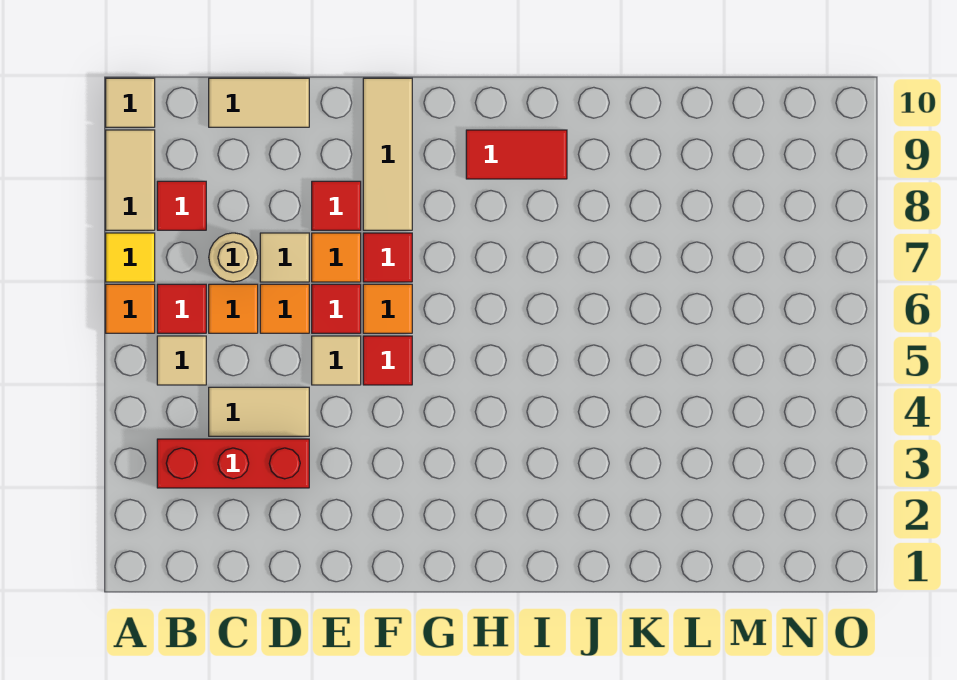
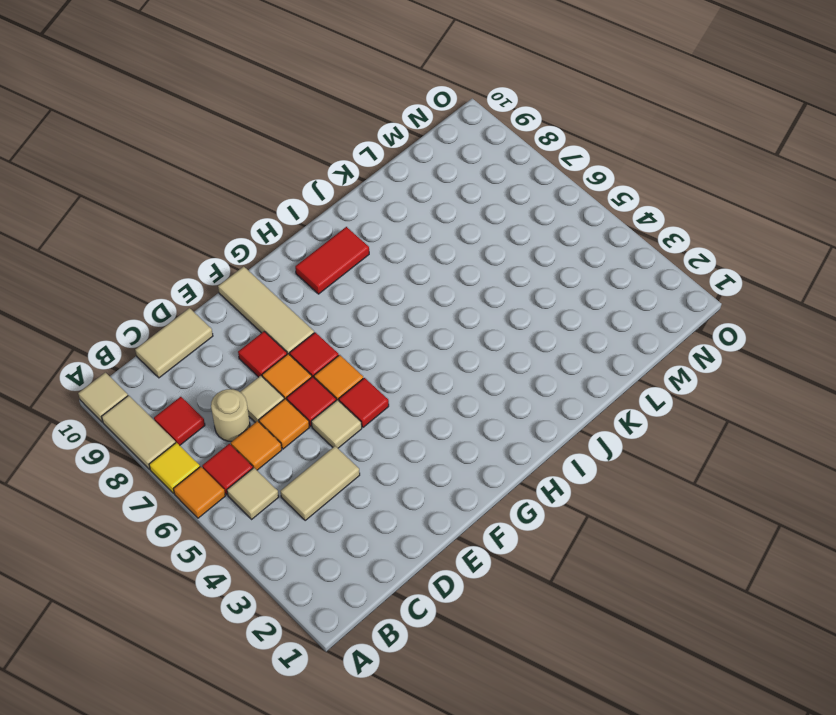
red 1x3 brick [157,439,309,488] -> none

